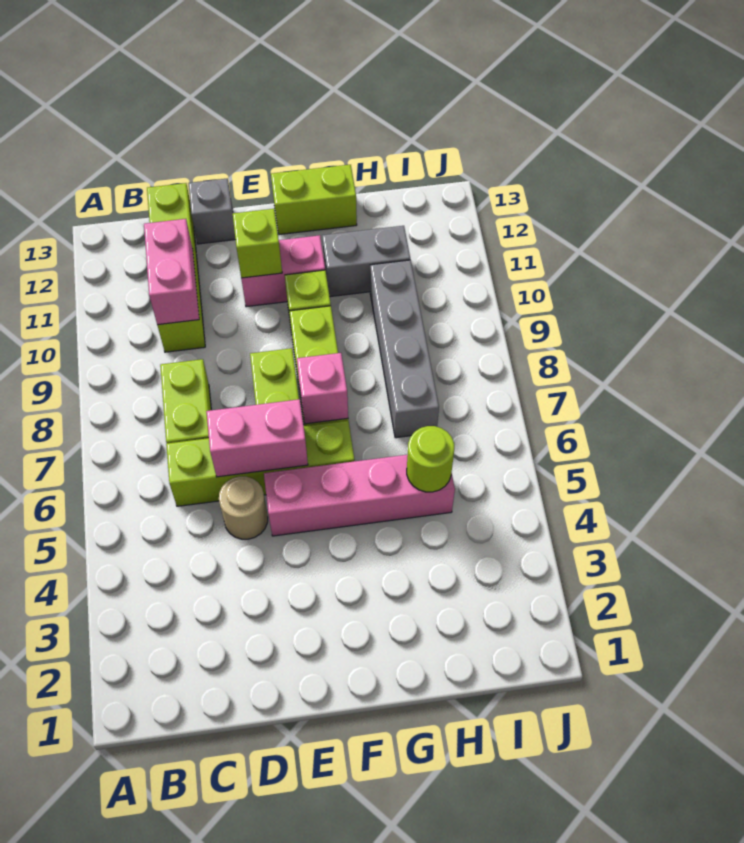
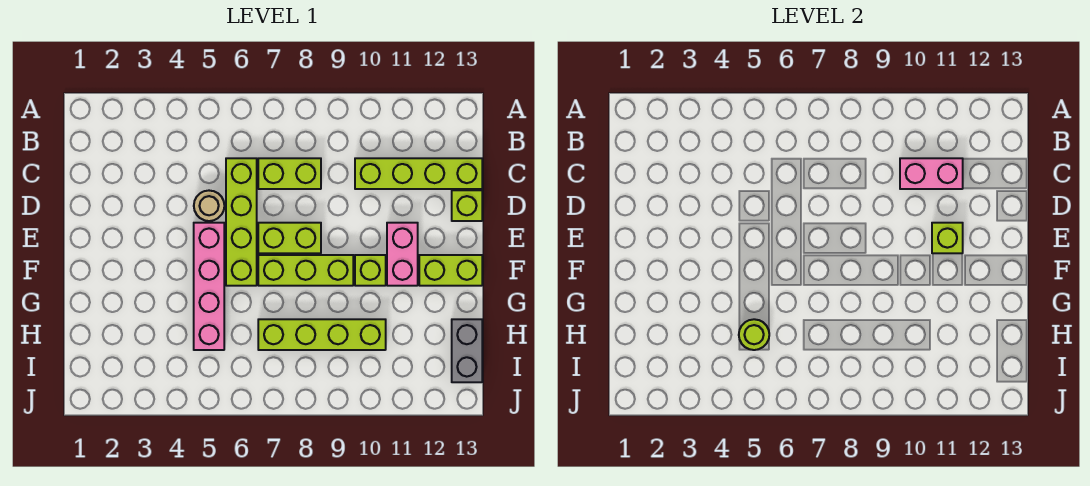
pink 1x2 brick [206,399,308,477] -> none
grey 1x1 brick [188,178,235,244] -> lime 1x1 brick [452,190,482,221]
pink 1x1 brick [297,353,348,424] -> none
lime 1x2 brick [271,165,357,235] -> lime 1x2 brick turned to [419,255,482,286]
grey 1x2 brick [322,226,410,297] -> grey 1x2 brick moved to [452,319,482,382]
grey 1x4 brick [370,260,439,438] -> lime 1x4 brick [258,319,386,350]

